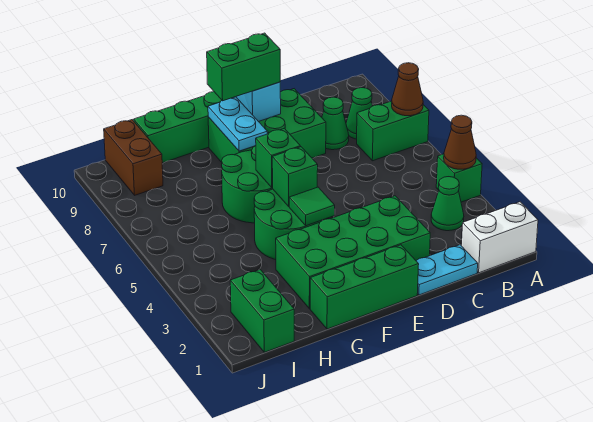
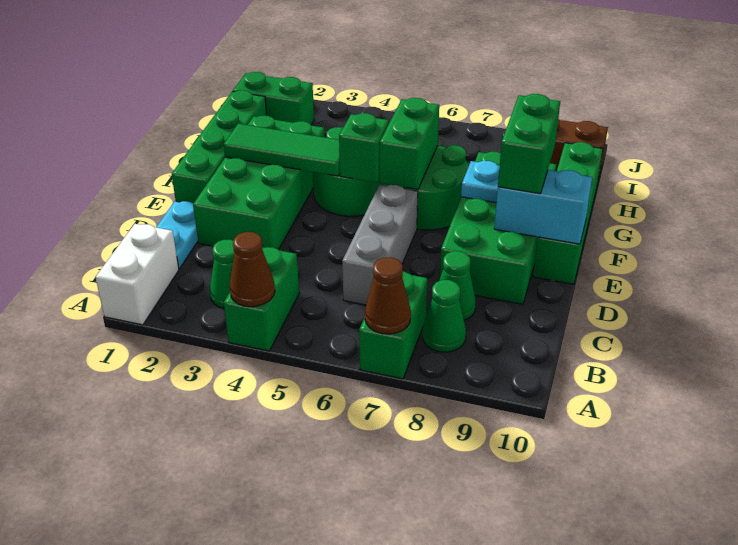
green 1x1 brick [436,154,482,202] -> green 1x2 brick [224,247,299,351]
none -> grey 1x3 brick [342,185,418,305]
green 2x3 brick [208,89,326,162] -> green 2x4 brick [440,152,556,304]
green 1x3 brick [310,245,419,329] -> green 1x4 brick [172,90,267,203]
green 1x1 tile [289,187,335,226] -> green 1x3 tile [224,124,340,176]
green 1x1 brick [256,128,300,188] -> green 1x2 brick [380,98,439,189]

